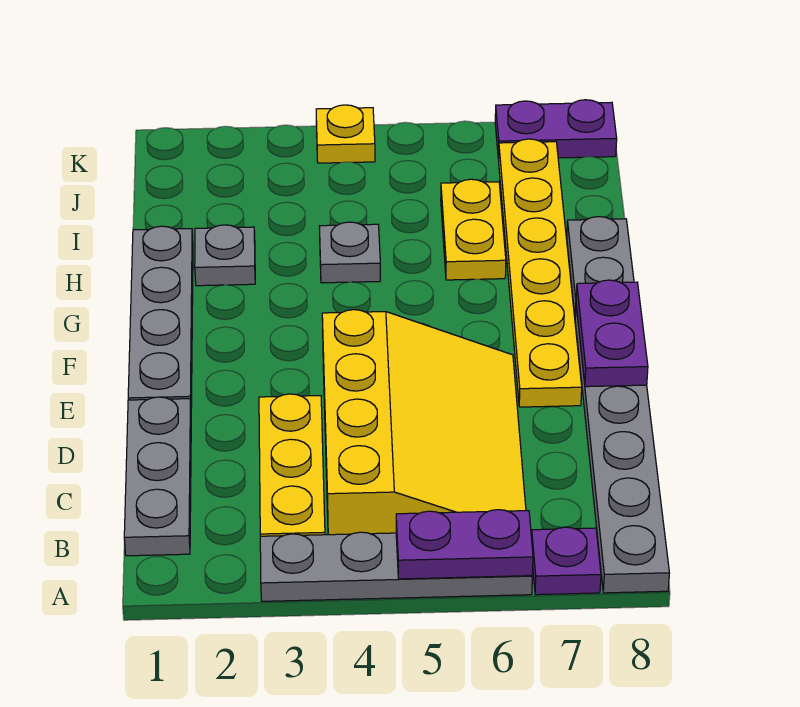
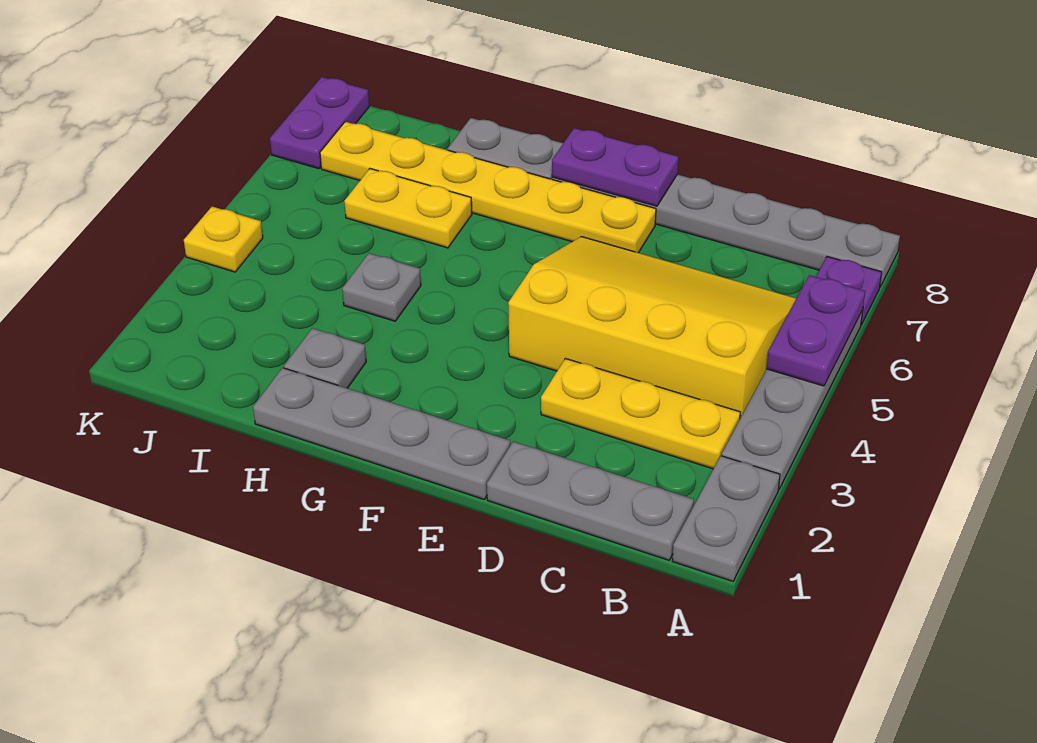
none -> grey 1x2 plate [672,456,780,581]

